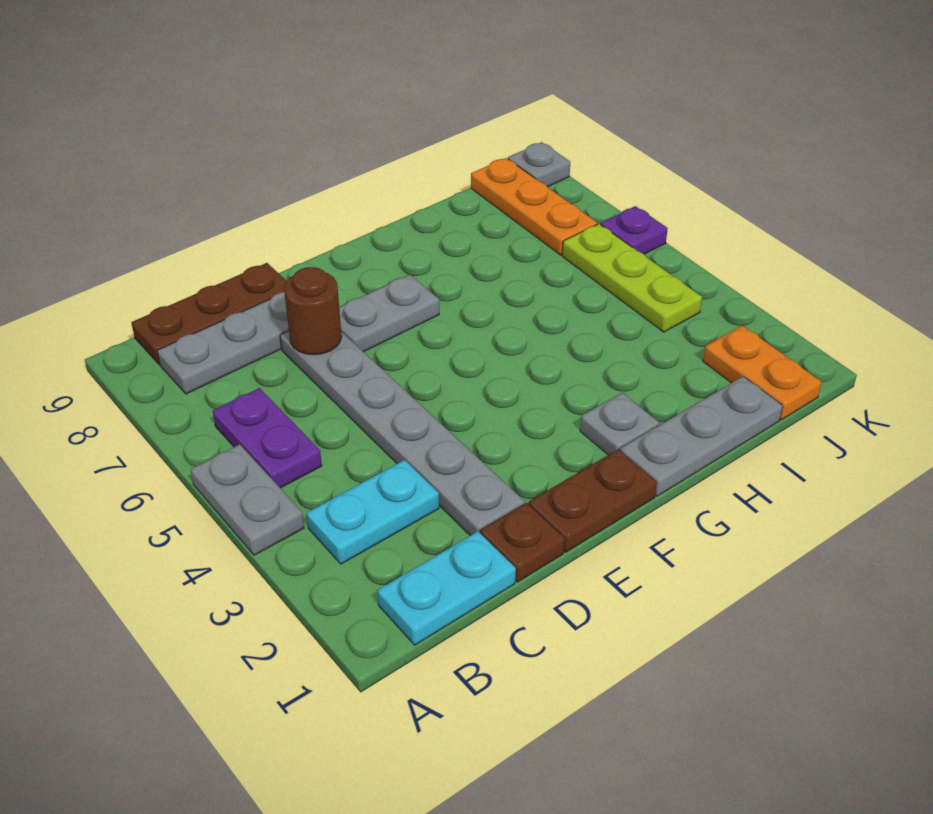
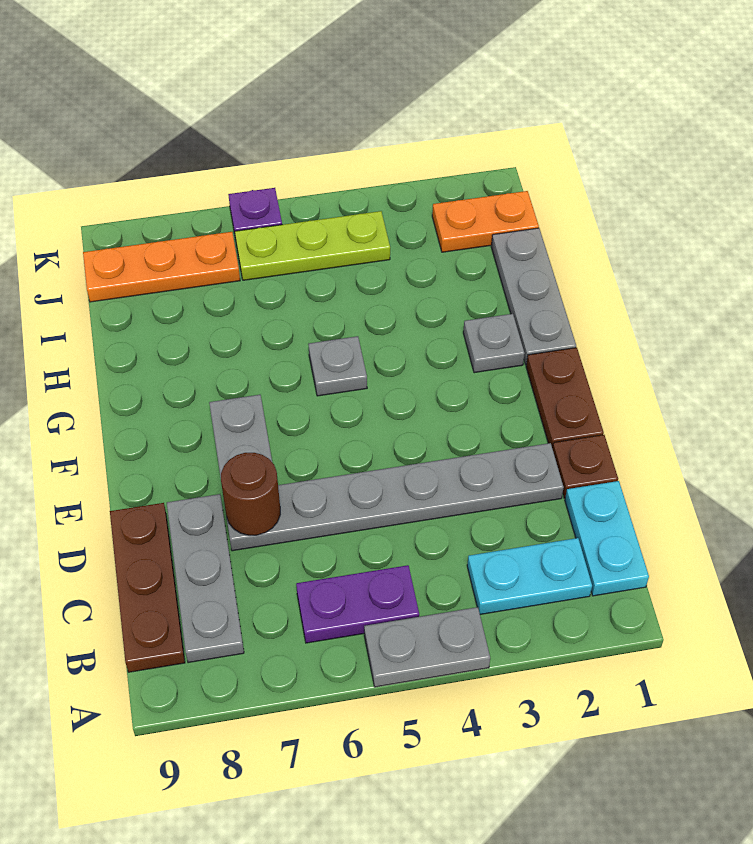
cyan 1x2 plate [307,460,439,564] -> cyan 1x2 plate turned to [467,538,592,614]
grey 1x1 plate [508,142,570,187] -> grey 1x1 plate moved to [308,336,367,396]

